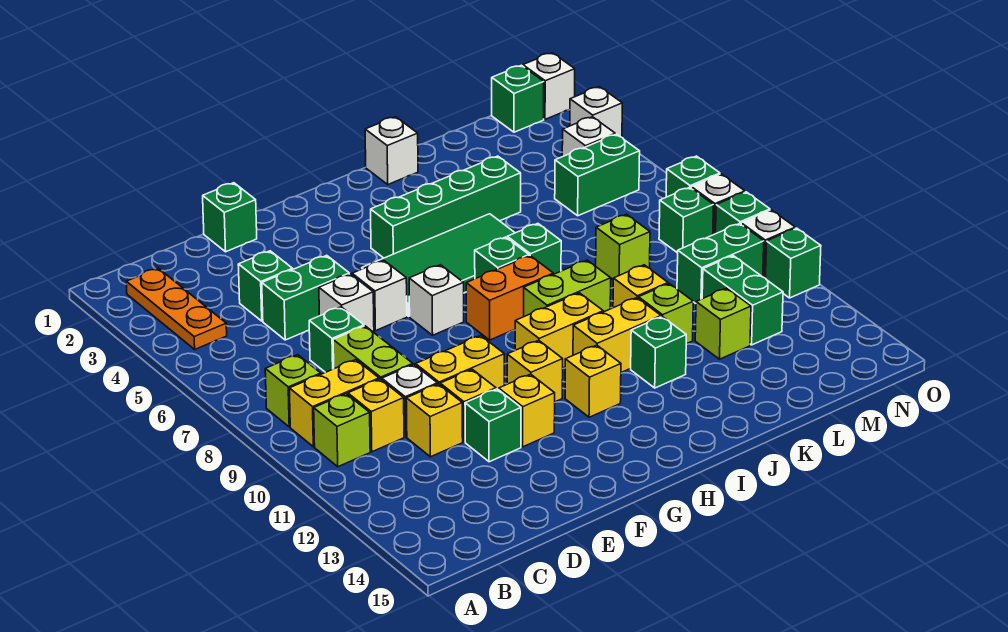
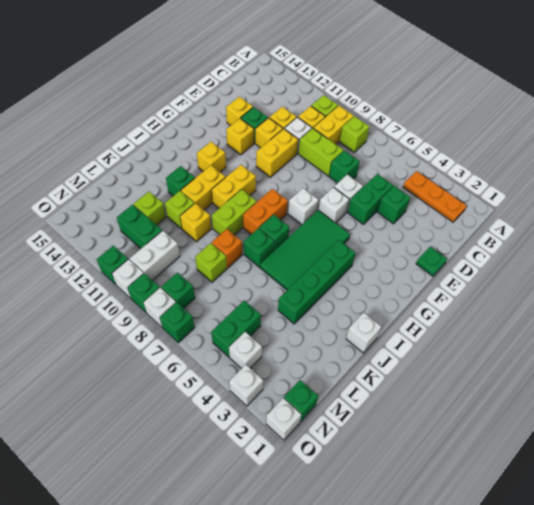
green 1x1 brick [203,183,257,252] -> green 1x1 plate [416,247,447,276]
yellow 1x1 brick [507,340,563,402] -> yellow 1x1 brick moved to [226,97,253,126]
none -> orange 1x1 brick [211,229,242,268]
green 1x2 brick [677,224,764,303] -> white 1x2 brick [130,231,180,281]

